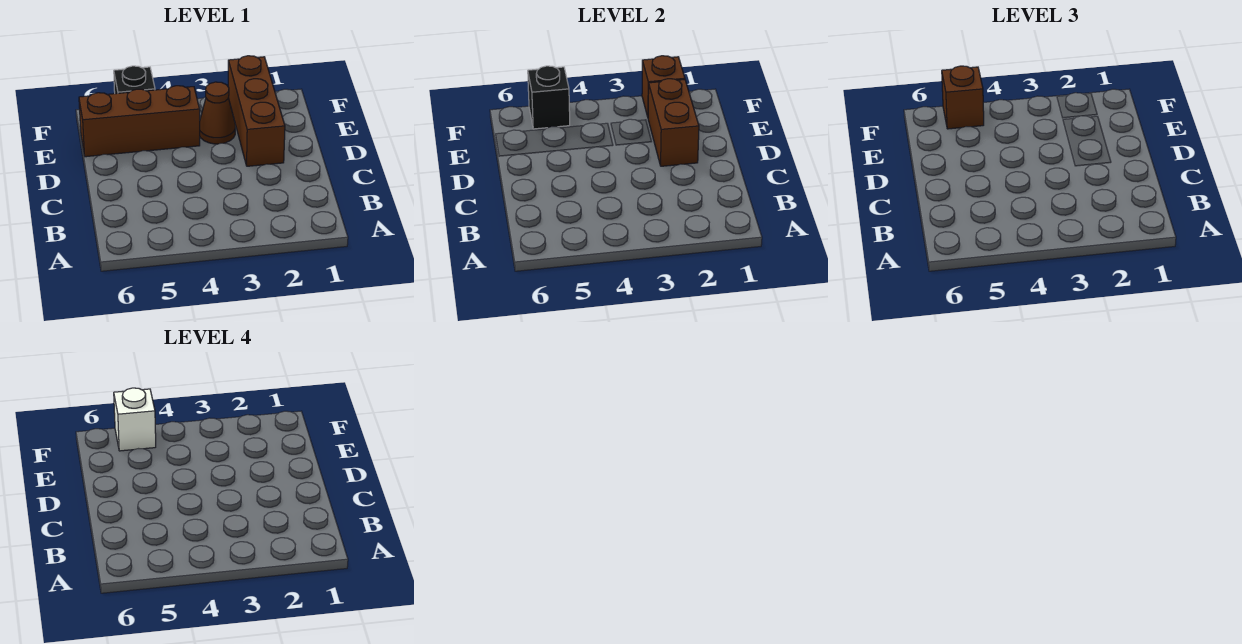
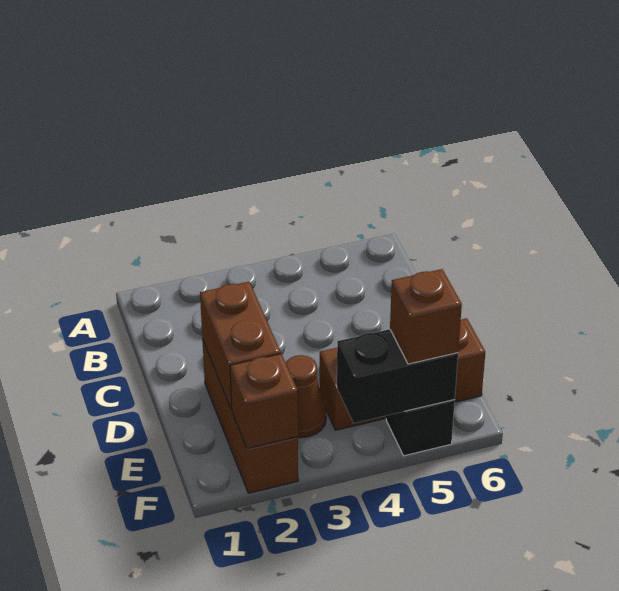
black 1x1 brick [528,66,570,129] -> black 1x2 brick [337,329,458,423]
white 1x1 brick [114,388,156,451] -> none

